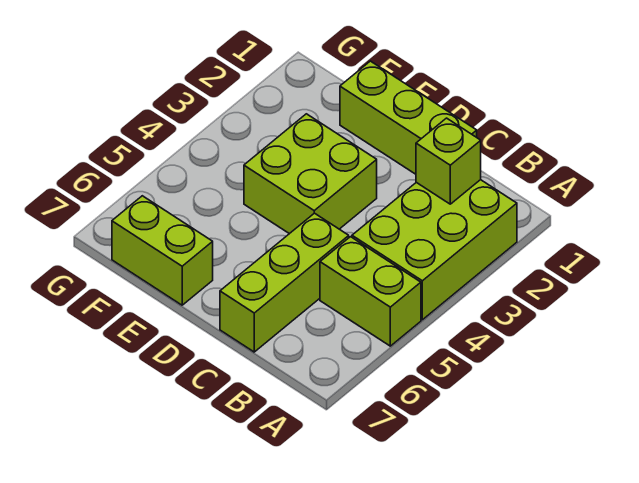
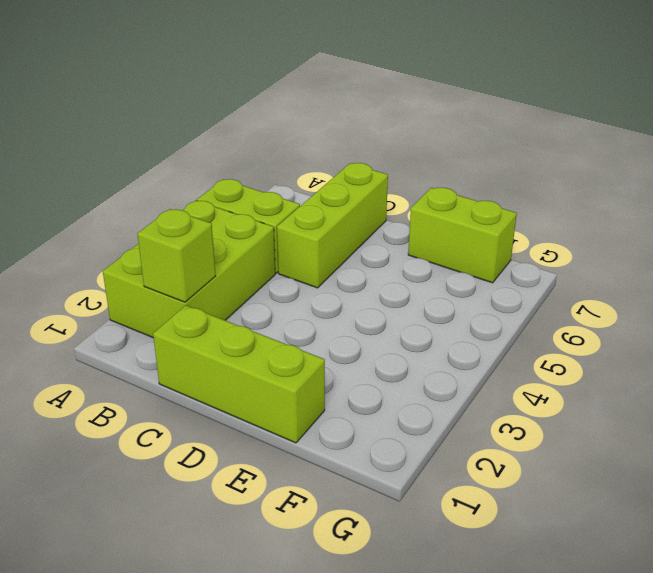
lime 2x2 brick [244,114,377,234] -> none

